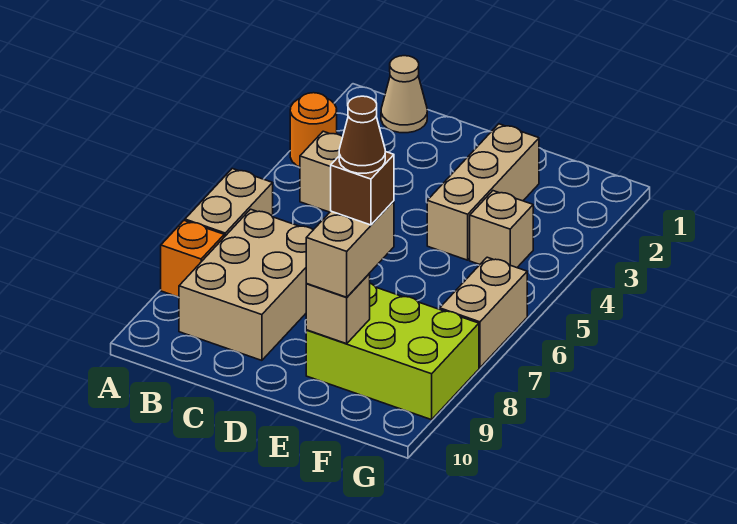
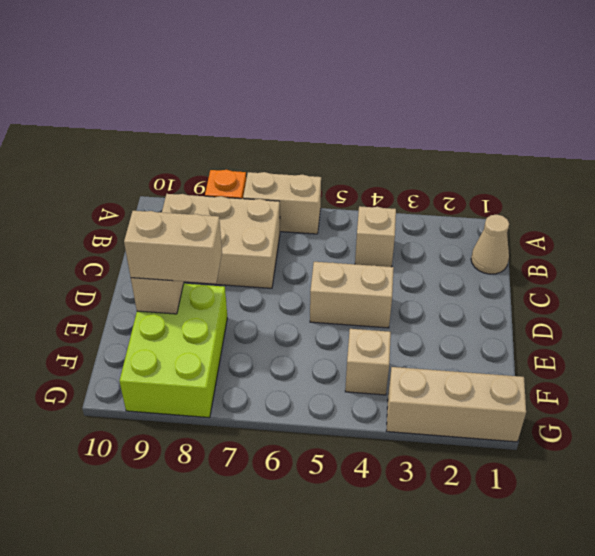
orange 1x1 round brick [290,93,337,167] -> none
tan 1x3 brick [427,124,539,260] -> tan 1x3 brick moved to [386,367,526,442]
brown 1x1 brick [331,152,394,225] -> none
brown 1x1 cone [339,96,385,173] -> none
tan 1x2 brick [440,257,527,368] -> tan 1x2 brick moved to [310,262,394,328]

